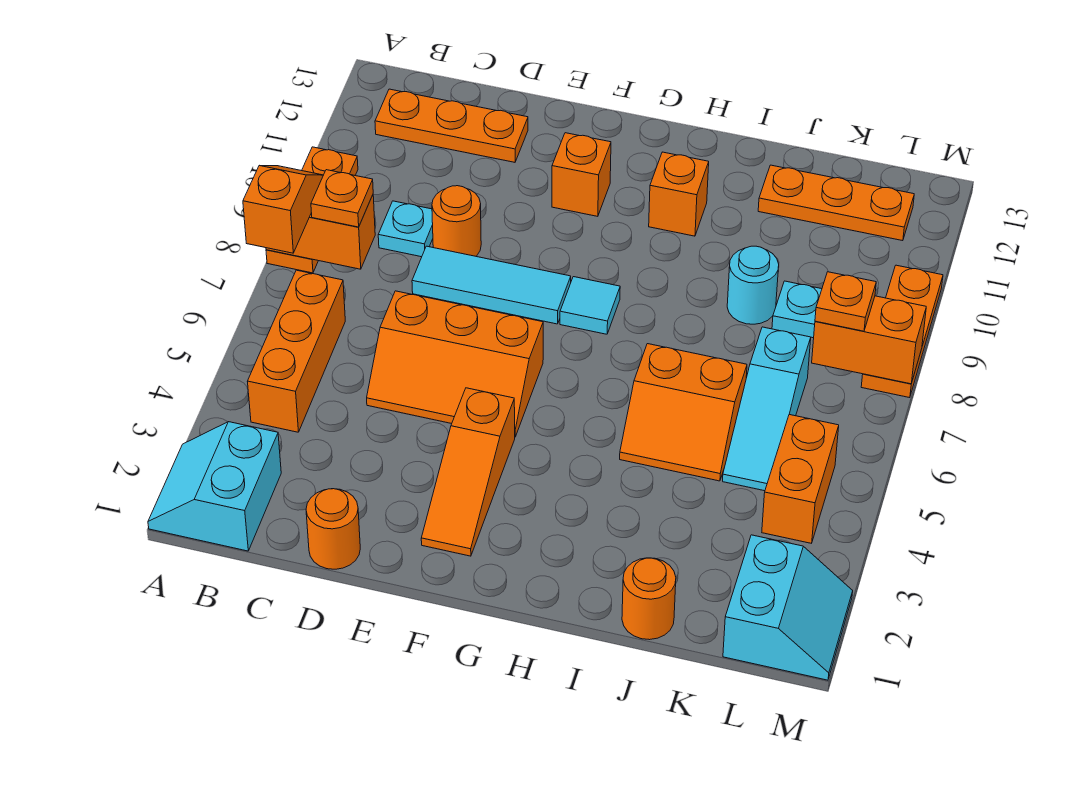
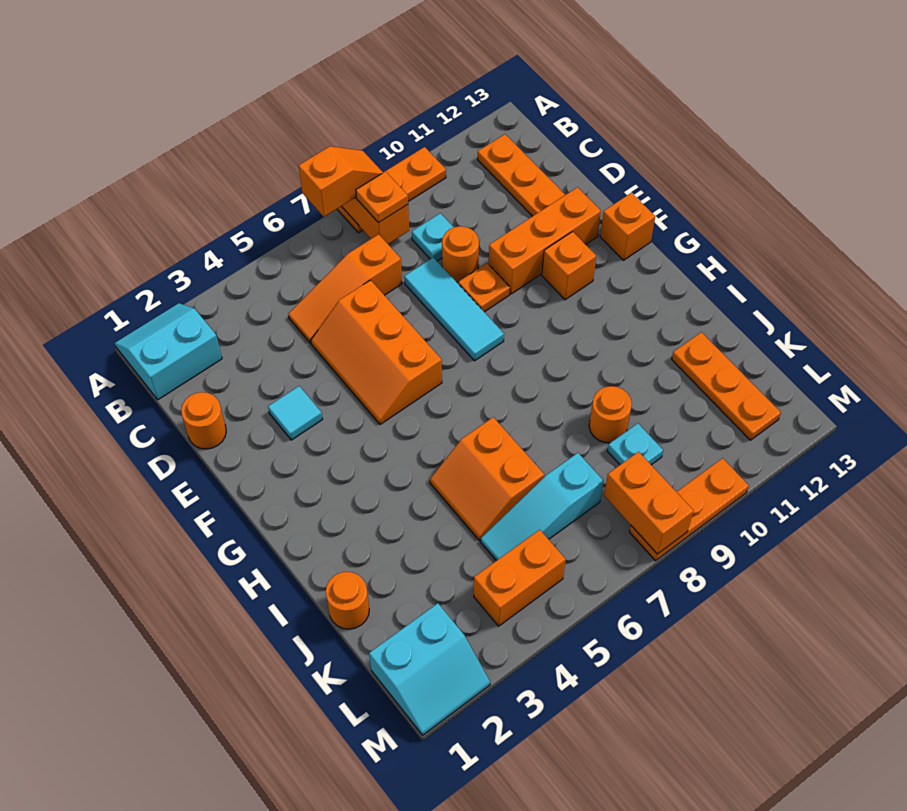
orange 1x3 brick [247,270,345,432] -> orange 1x3 brick moved to [489,187,601,294]
orange 1x3 slope [421,388,515,556] -> orange 1x3 slope moved to [288,234,402,343]
cyan 1x1 tile [560,277,620,334] -> cyan 1x1 tile moved to [268,386,323,440]
orange 1x1 brick [649,152,709,236] -> orange 1x1 brick moved to [600,193,655,260]
cyan 1x1 round brick [727,246,779,324] -> orange 1x1 round brick [589,386,632,443]
orange 1x1 plate [815,272,876,331] -> orange 1x1 plate moved to [458,263,510,312]

